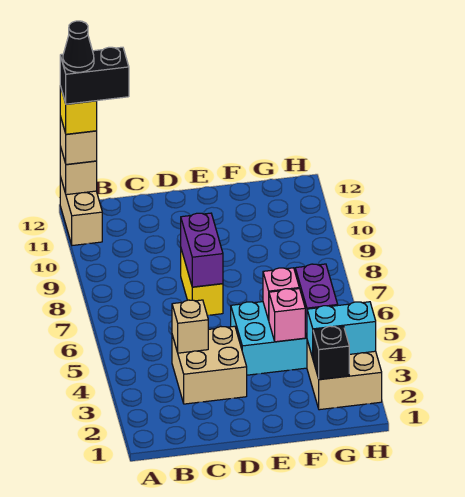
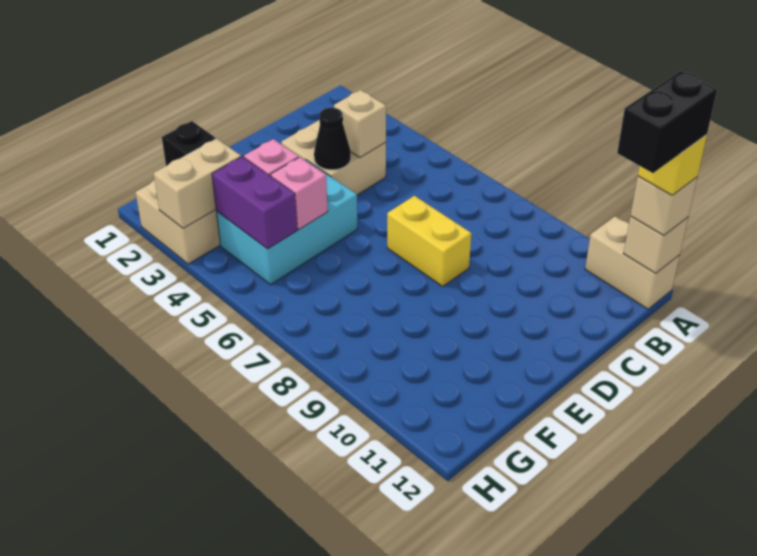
black 1x1 cone [63,21,94,72] -> black 1x1 cone moved to [314,108,351,170]
purple 1x2 brick [181,213,223,287] -> none
cyan 1x2 brick [307,302,376,358] -> tan 1x2 brick [154,139,241,228]

